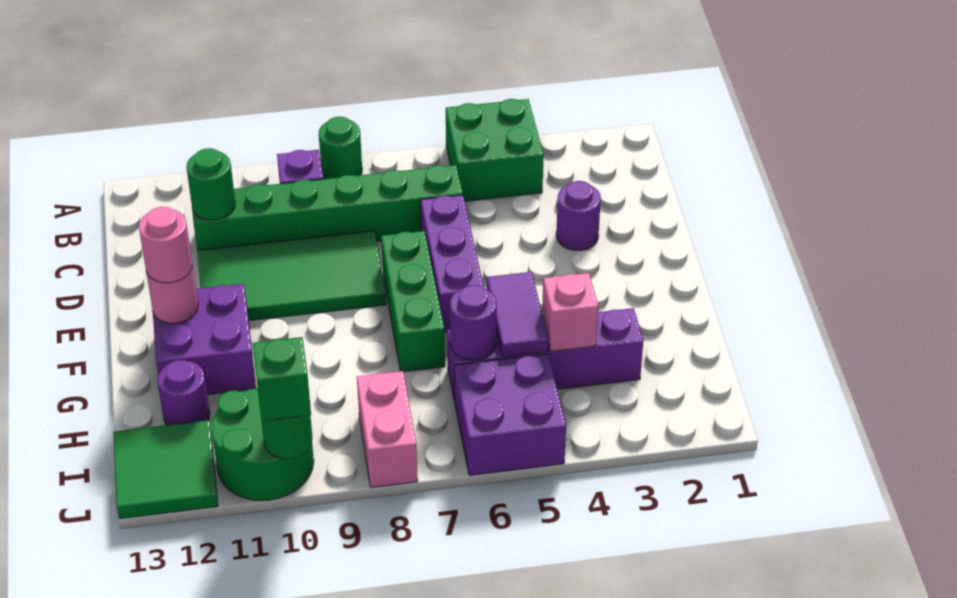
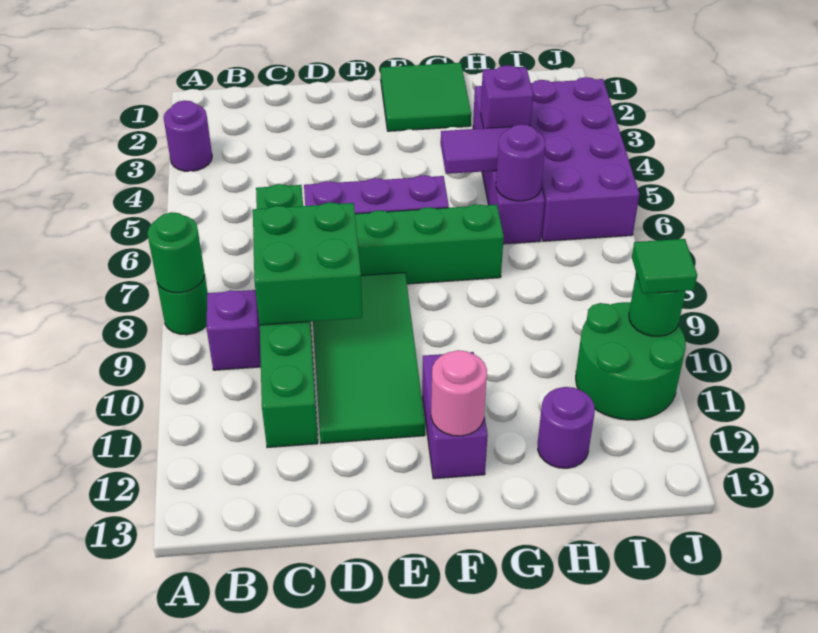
green 2x2 brick [446,99,544,201] -> green 2x2 brick moved to [253,202,362,325]
green 1x1 round brick [186,148,235,220] -> green 1x1 round brick moved to [147,212,205,293]
purple 1x1 round brick [556,181,601,250] -> purple 1x1 round brick moved to [164,101,212,171]
purple 2x2 brick [153,284,256,395] -> purple 1x2 brick [422,352,488,479]
pink 1x1 round brick [139,207,192,283] -> none
pink 1x1 brick [542,273,598,351] -> purple 1x1 brick [481,65,533,128]
purple 2x2 brick [454,354,566,475] -> purple 2x4 brick [531,77,639,241]
pink 1x2 brick [357,371,418,488] -> none
green 2x2 tile [113,420,218,519] -> green 2x2 tile moved to [381,63,471,131]
green 1x1 brick [253,337,311,421] -> green 1x1 tile [632,239,697,294]

